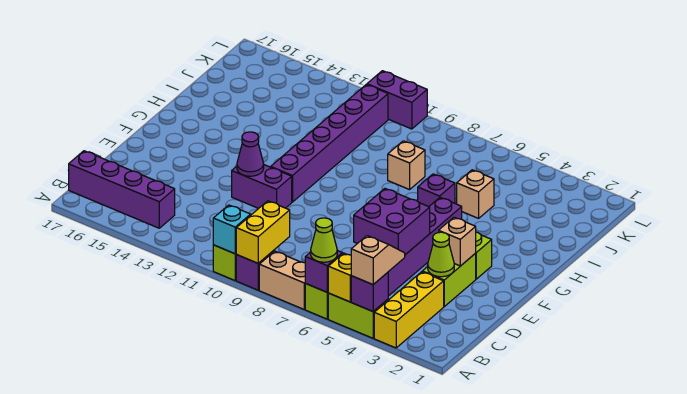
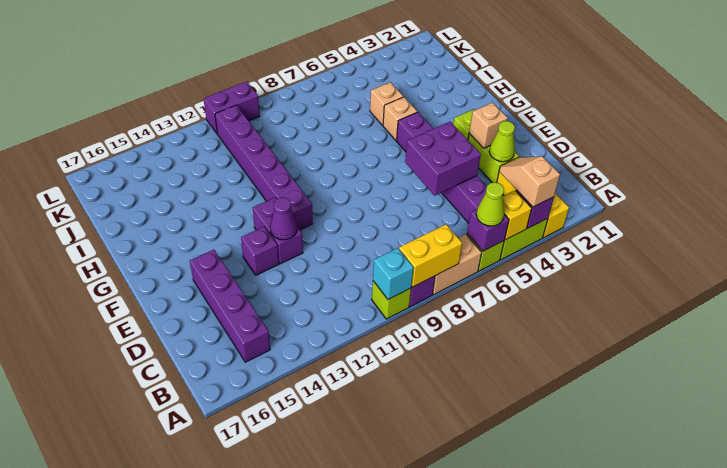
yellow 1x2 brick [236,201,290,263] -> yellow 1x2 brick turned to [399,224,462,287]
purple 1x4 brick [69,151,175,228] -> purple 1x4 brick turned to [190,250,270,362]
purple 1x2 brick [232,165,292,208] -> purple 1x2 brick turned to [253,197,303,264]
purple 1x1 brick [418,174,455,207] -> purple 1x1 brick moved to [241,227,279,275]
tan 1x1 brick [388,141,425,190] -> tan 1x1 brick moved to [383,97,417,141]

